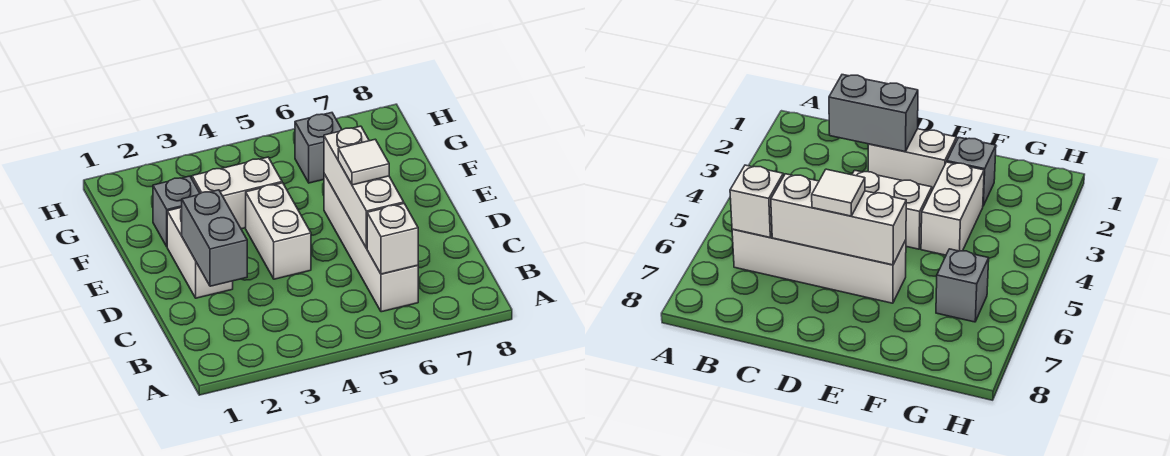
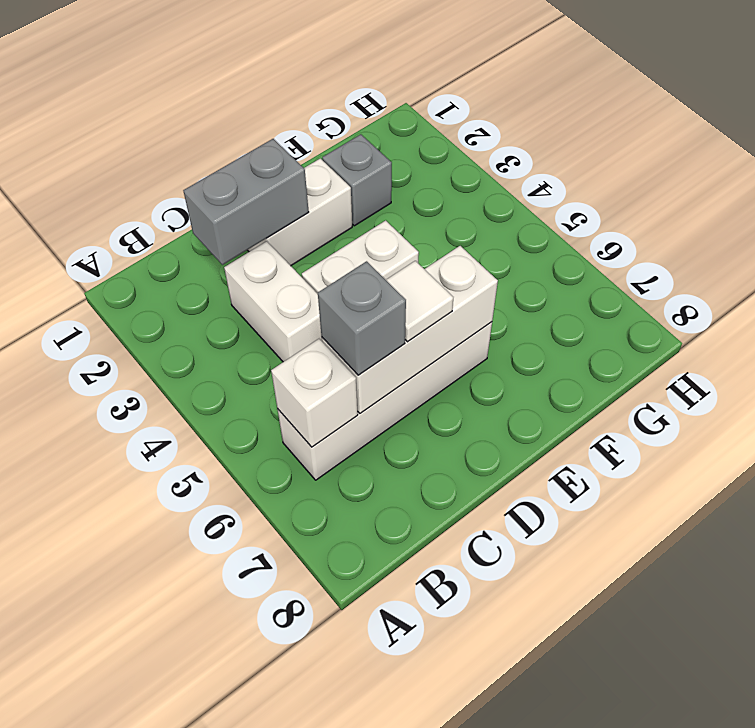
white 1x2 brick [192,157,282,229] -> white 1x2 brick moved to [224,241,322,362]
grey 1x1 brick [295,113,342,183] -> grey 1x1 brick moved to [318,261,406,375]

